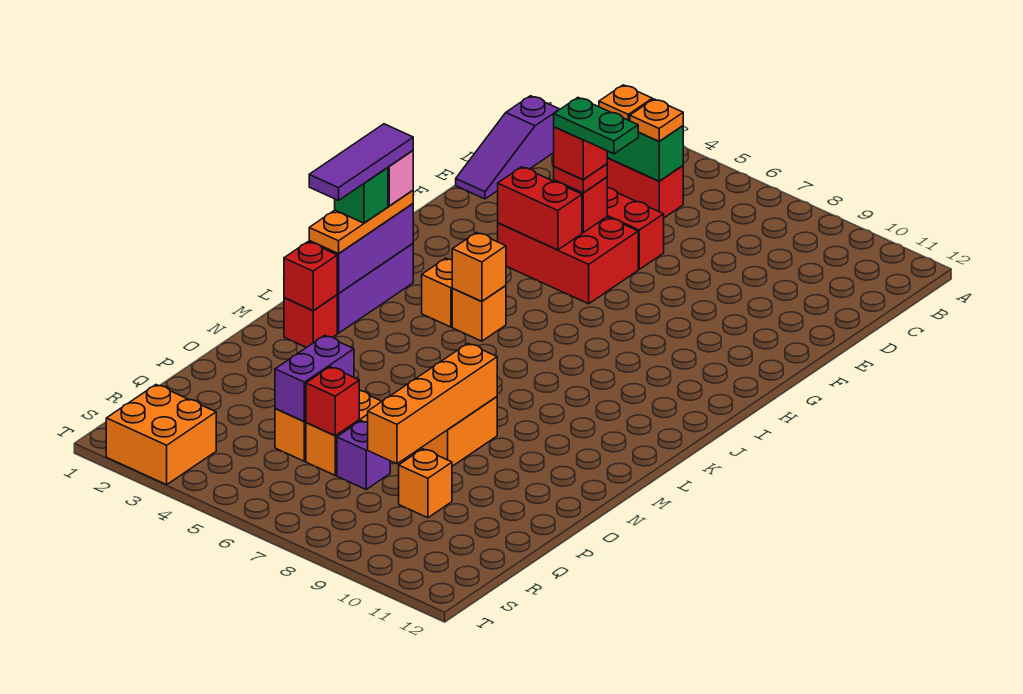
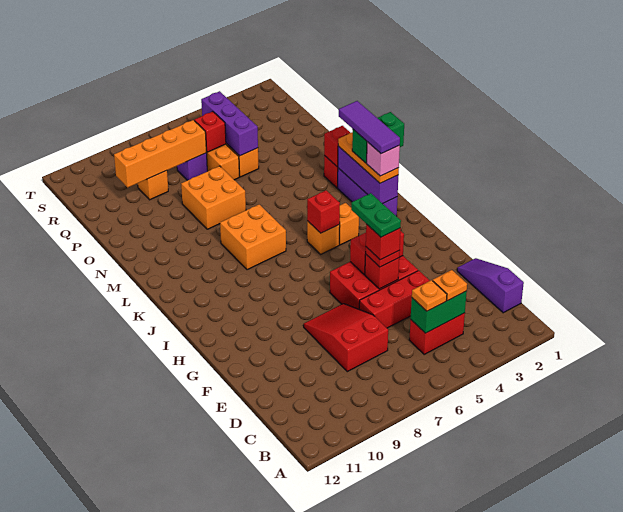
none -> red 2x3 slope [304,304,388,372]
green 1x2 plate [554,98,638,154] -> green 1x2 plate turned to [351,193,401,237]
orange 1x1 brick [452,232,506,302] -> red 1x1 brick [307,190,340,233]
green 1x1 brick [335,168,388,223] -> green 1x2 brick [352,112,404,163]
orange 1x4 brick [368,344,497,464] -> orange 1x4 brick turned to [114,120,206,188]
purple 1x2 brick [275,335,354,421] -> purple 1x3 brick [201,91,258,156]
orange 2x2 brick [106,385,216,485] -> orange 2x2 brick moved to [220,204,286,270]

